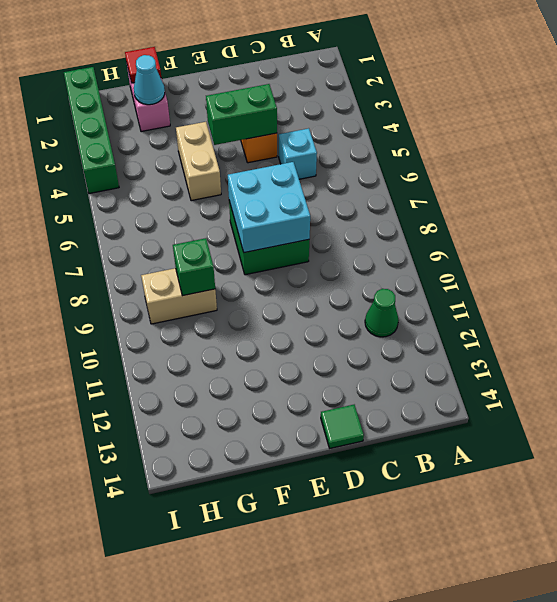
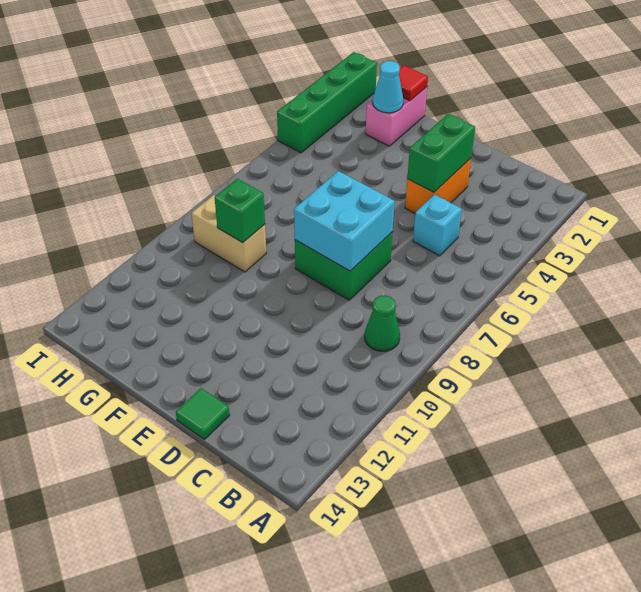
green 1x1 cone [365,289,398,337] -> green 1x1 cone moved to [365,295,400,351]
green 1x2 brick [206,84,277,145] -> green 1x2 brick turned to [407,114,475,192]
tan 1x2 brick [176,122,221,201] -> none

